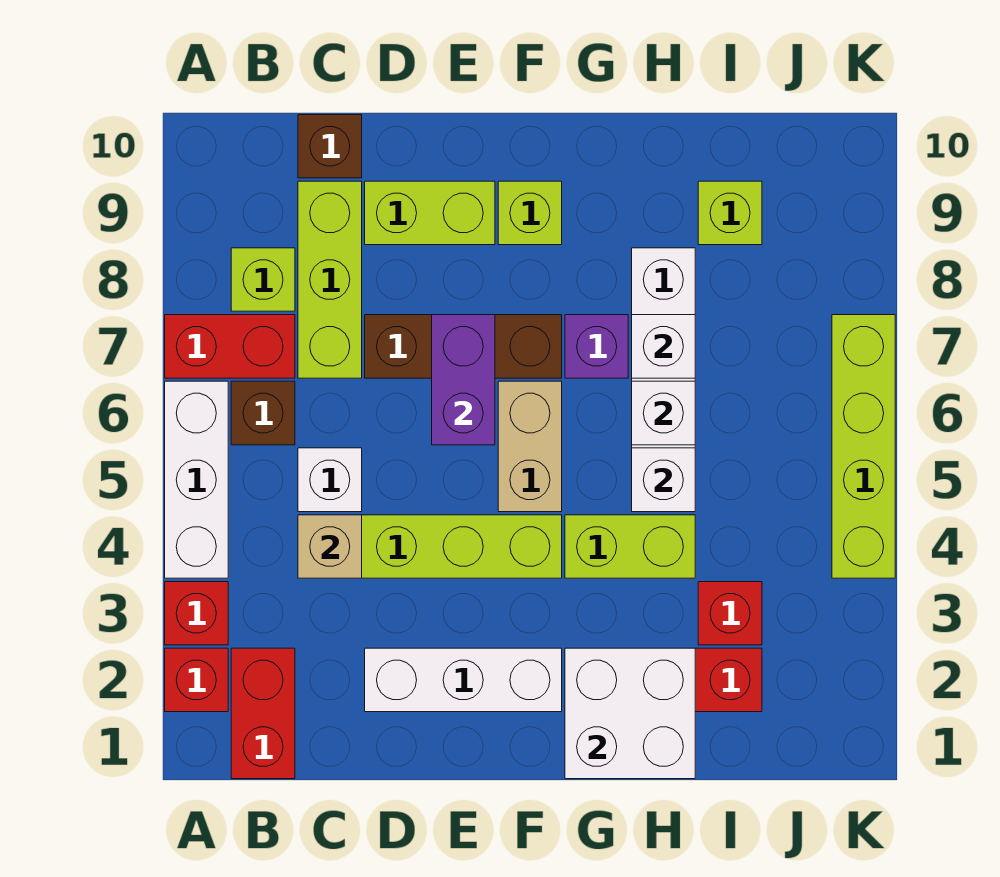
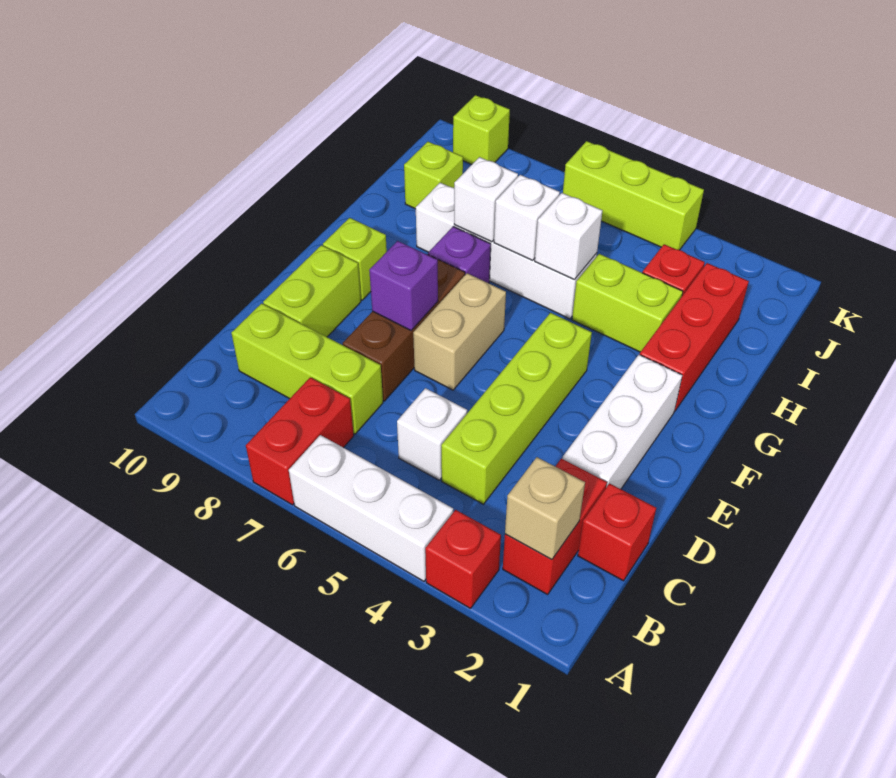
red 1x1 brick [165,648,228,712] -> red 1x1 brick moved to [578,484,656,581]
red 1x2 brick [231,648,295,779] -> red 1x2 brick turned to [503,459,607,594]
brown 1x1 brick [231,381,295,445] -> none
lime 1x1 brick [231,248,295,311] -> lime 1x1 brick moved to [453,95,510,164]
tan 1x1 brick [298,515,362,578] -> tan 1x1 brick moved to [505,457,585,559]
brown 1x1 brick [298,115,362,178] -> none
purple 1x2 brick [432,315,495,445] -> purple 1x1 brick [369,241,438,330]
tan 1x2 brick [498,381,562,512] -> tan 1x2 brick turned to [413,273,506,390]
white 2x2 brick [565,648,695,779] -> none
lime 1x2 brick [565,515,695,578] -> lime 1x2 brick turned to [572,254,683,352]
lime 1x4 brick [832,315,895,578] -> lime 1x3 brick [563,141,704,250]

